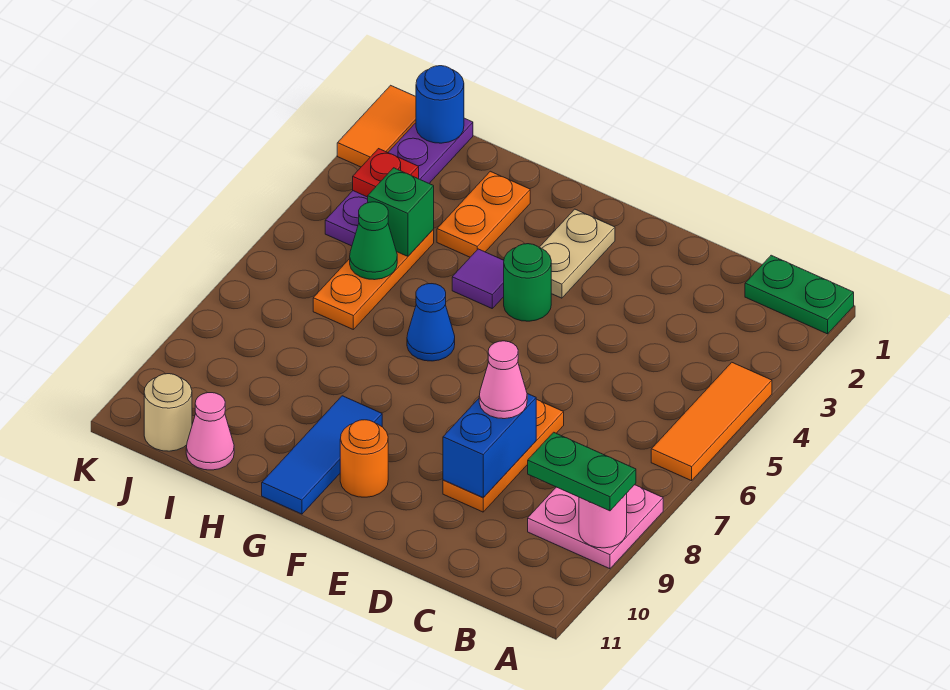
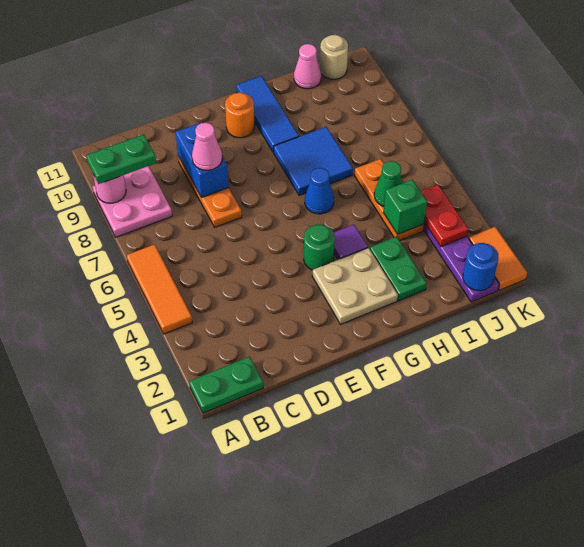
tan 1x2 plate [539,209,615,298] -> tan 2x2 plate [312,248,398,324]
none -> blue 2x2 tile [274,127,353,195]
orange 1x2 plate [437,171,530,257] -> green 1x2 plate [370,237,427,301]
red 1x1 plate [353,149,419,197] -> red 1x2 plate [421,185,468,246]

